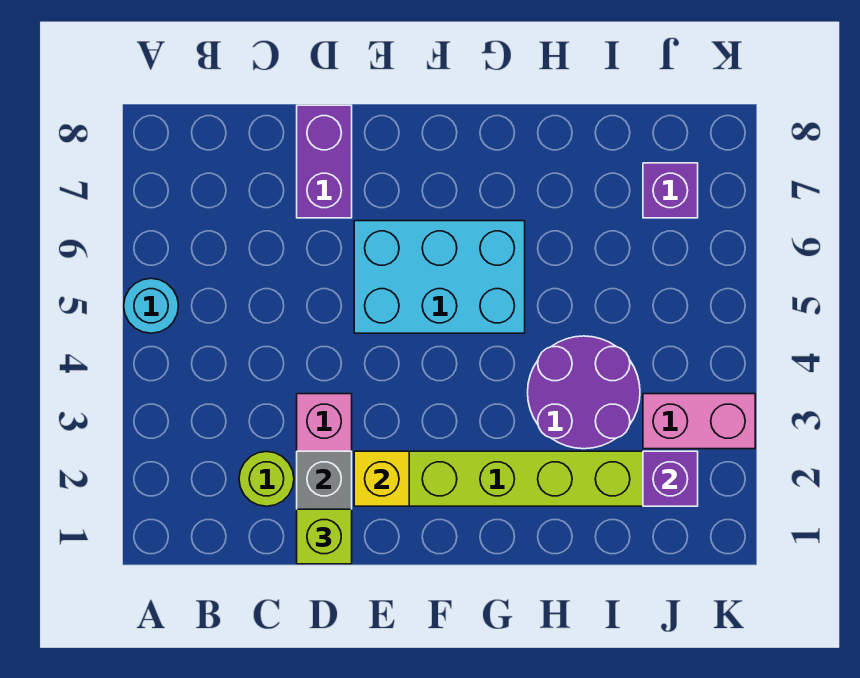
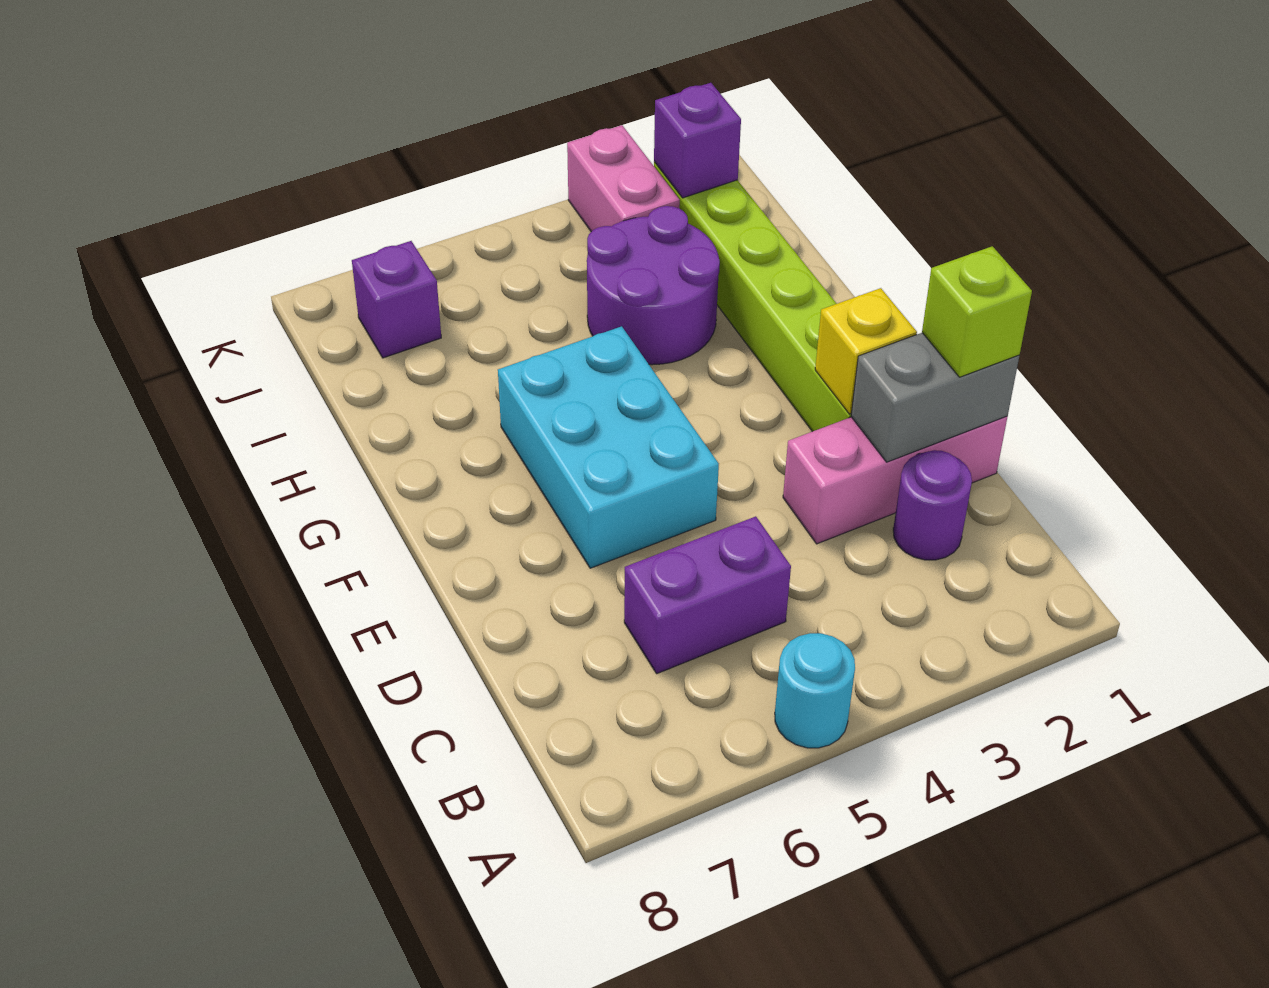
lime 1x1 round brick [239,452,294,506] -> purple 1x1 round brick [893,450,972,560]
purple 1x2 brick [297,105,352,218] -> purple 1x2 brick moved to [624,516,791,674]

